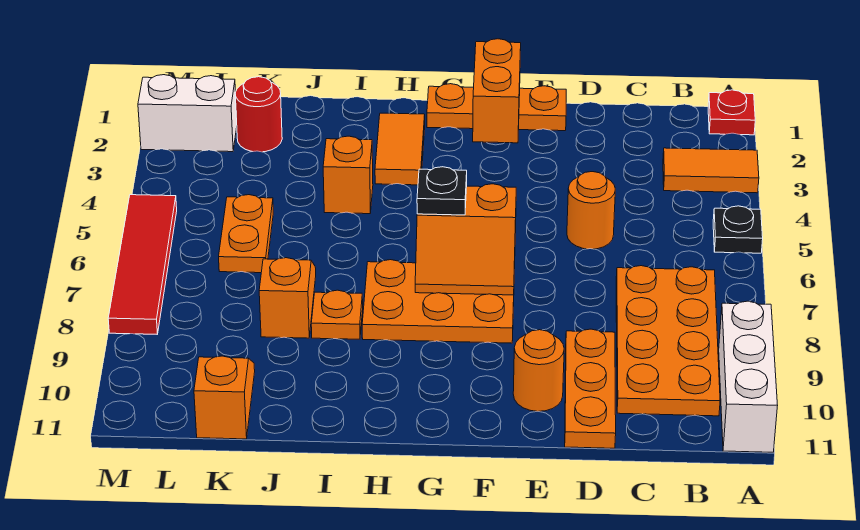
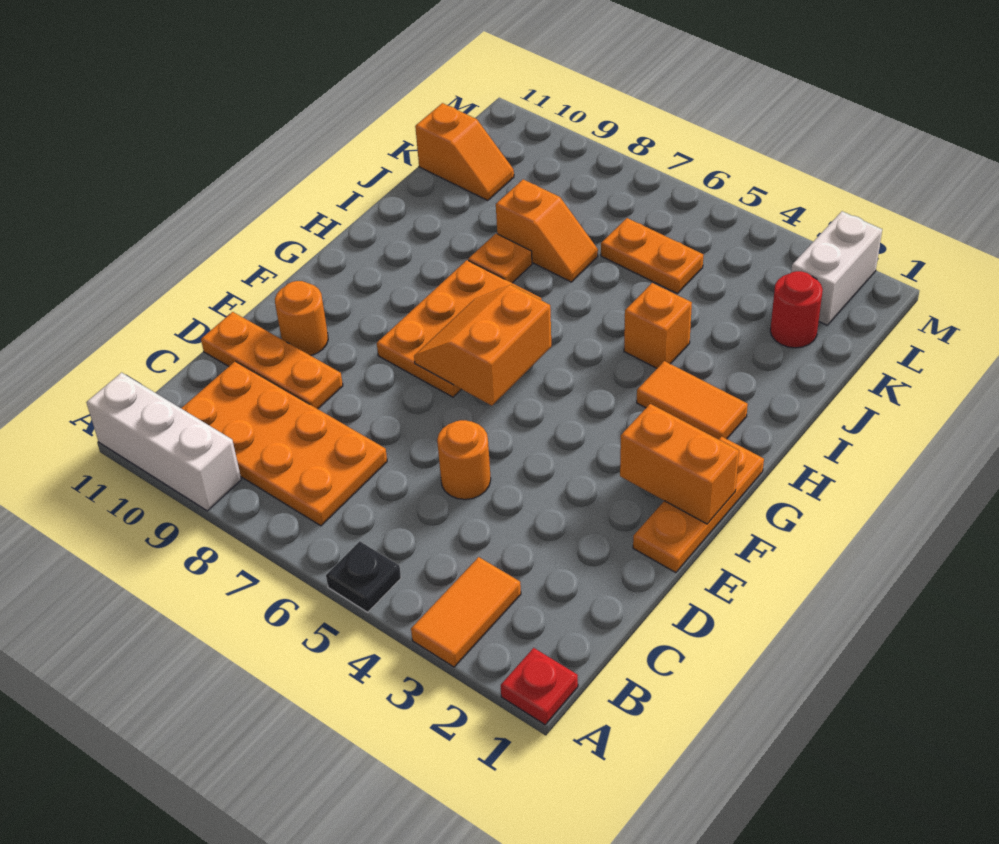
black 1x1 plate [417,167,467,215] -> none
red 1x4 tile [108,195,177,334] -> none

